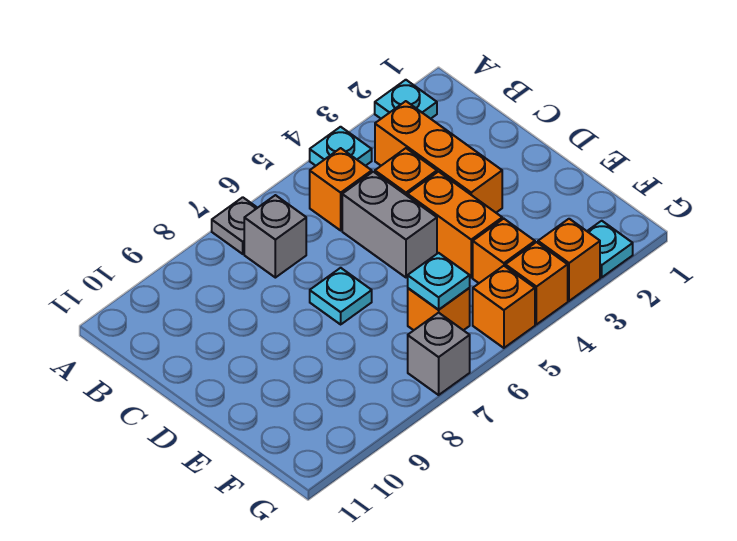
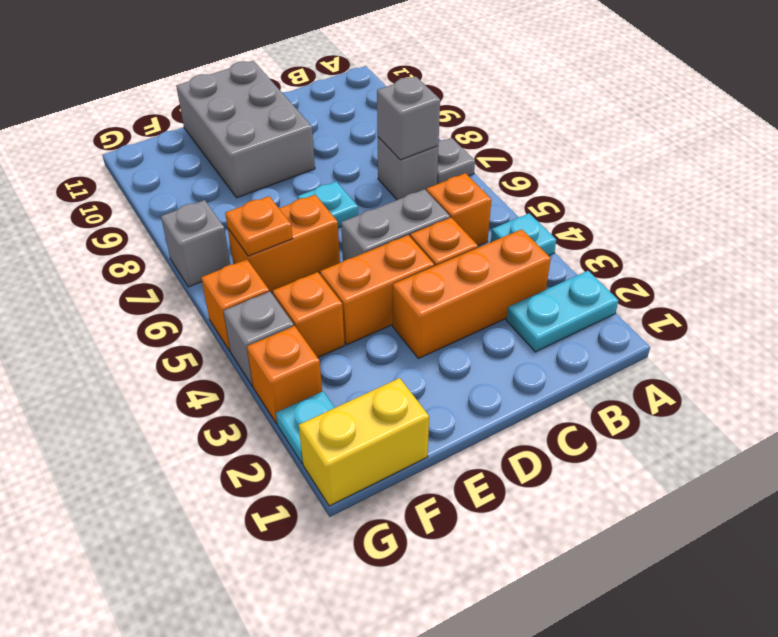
cyan 1x1 plate [375,80,437,119] -> cyan 1x2 plate [506,271,619,352]
none -> grey 1x1 brick [377,76,440,160]
none -> grey 2x3 brick [176,61,315,198]
none -> yellow 1x2 brick [299,378,429,506]
orange 1x1 brick [408,288,470,330] -> orange 1x2 brick [228,195,340,293]
cyan 1x1 plate [408,253,470,310] -> orange 1x1 plate [225,196,293,256]
orange 1x1 brick [505,242,568,325] -> grey 1x1 brick [223,292,294,386]

